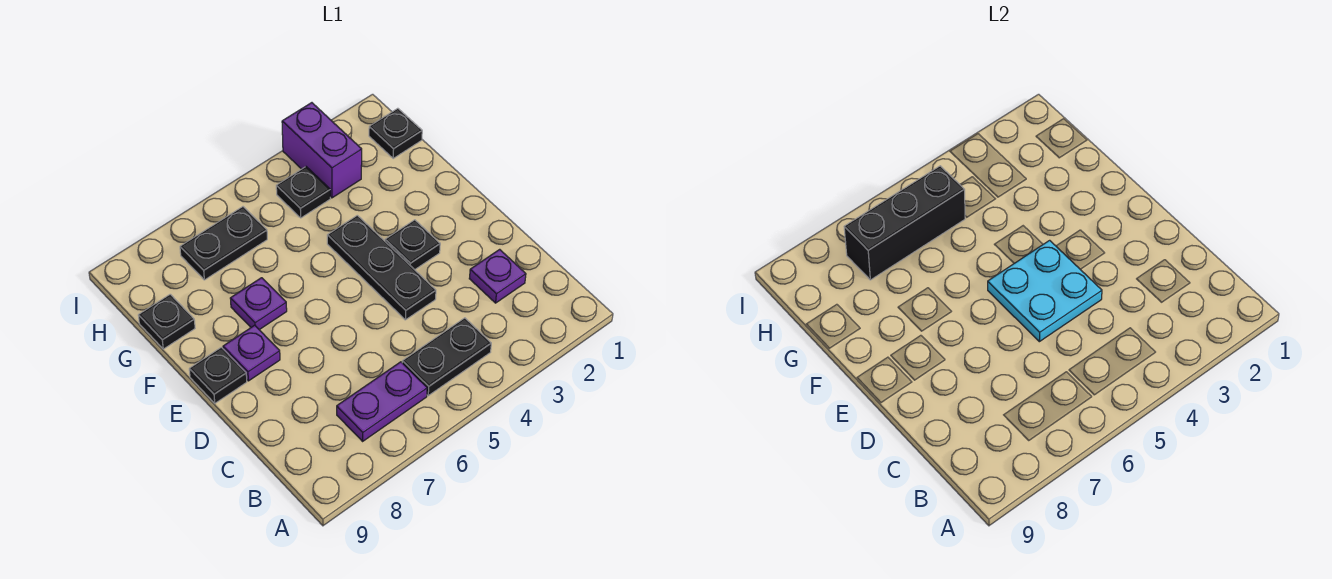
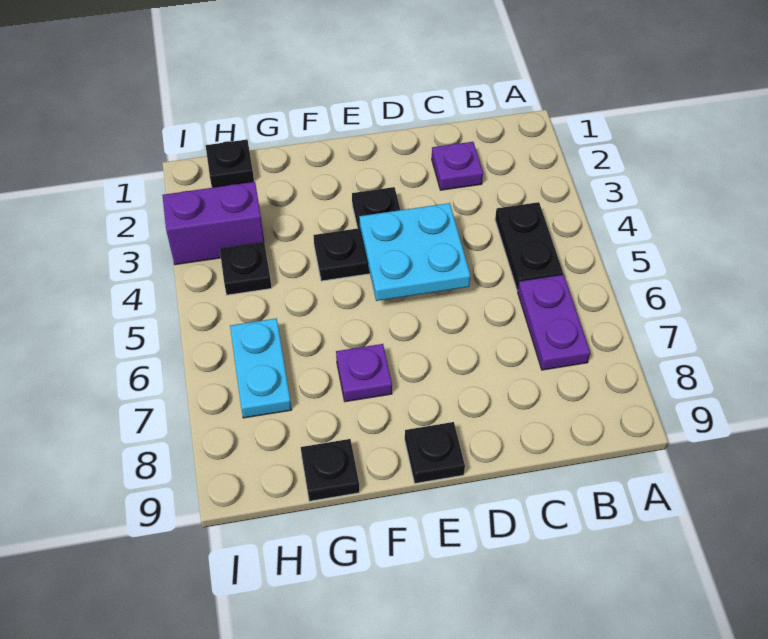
purple 1x1 plate [223,325,280,381] -> none
black 1x3 brick [844,166,965,280] -> none
black 1x2 plate [180,207,267,280] -> cyan 1x2 plate [230,318,292,418]

